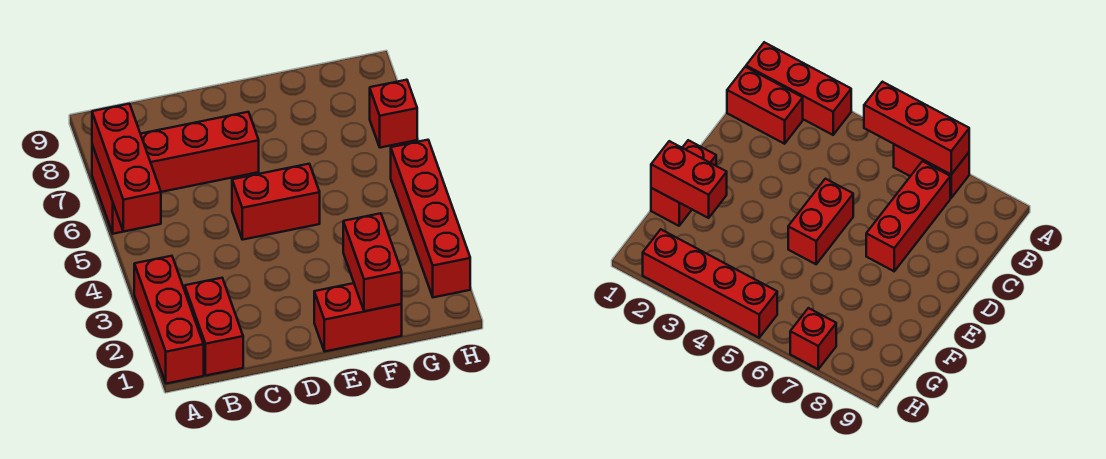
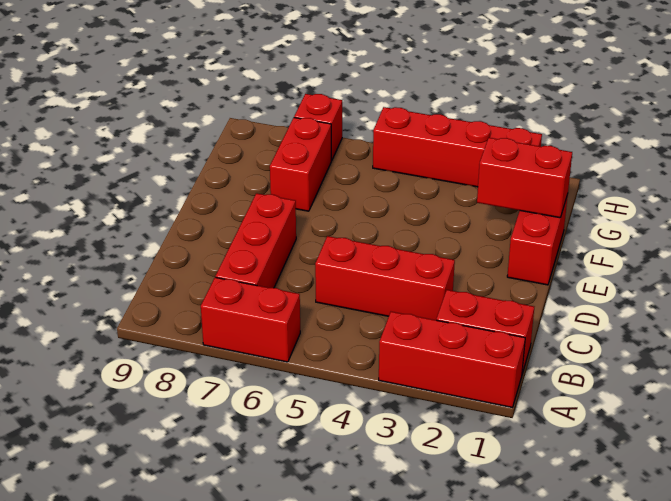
red 1x3 brick [92,104,161,232] -> red 1x3 brick moved to [315,236,455,320]
red 1x2 brick [232,164,320,240] -> red 1x2 brick moved to [270,118,331,211]

